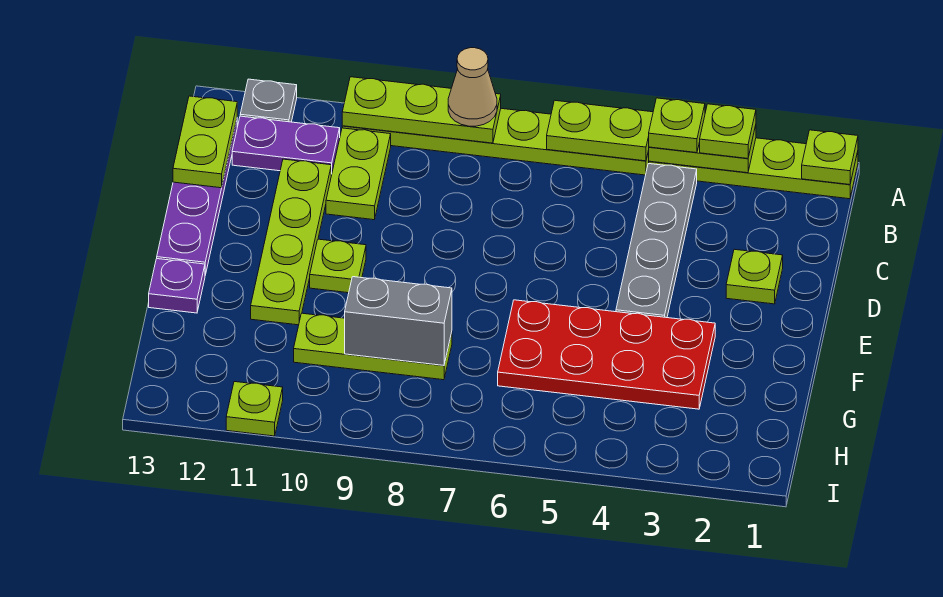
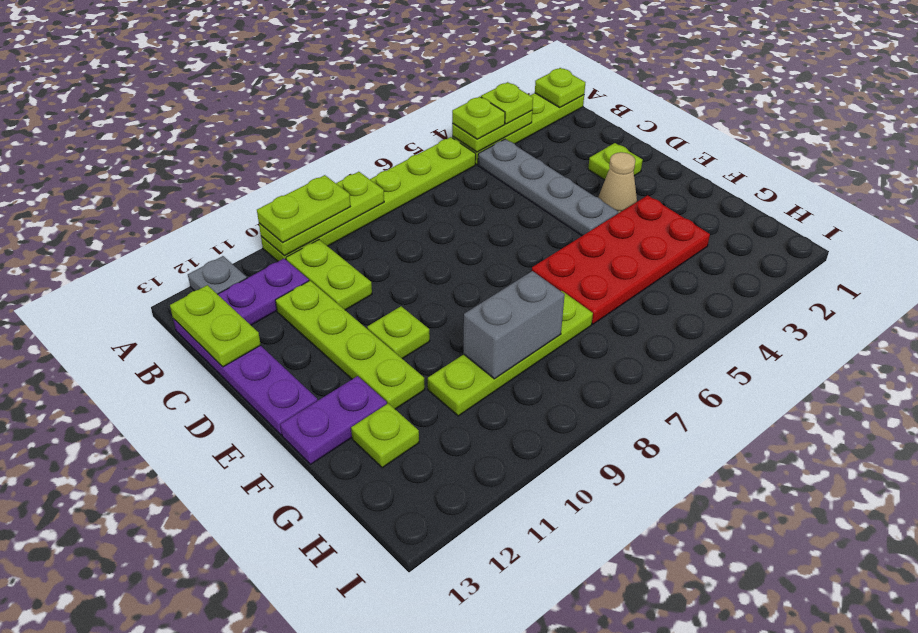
lime 1x2 plate [547,100,653,161] -> lime 1x2 plate moved to [257,175,350,243]
tan 1x1 cone [448,48,497,126] -> tan 1x1 cone moved to [598,152,637,213]
purple 1x1 plate [149,259,205,313] -> purple 1x2 plate [280,376,387,464]
lime 1x3 plate [294,313,452,380] -> lime 1x4 plate [428,291,593,416]
lime 1x1 plate [226,382,283,436] -> lime 1x1 plate moved to [351,403,419,468]

